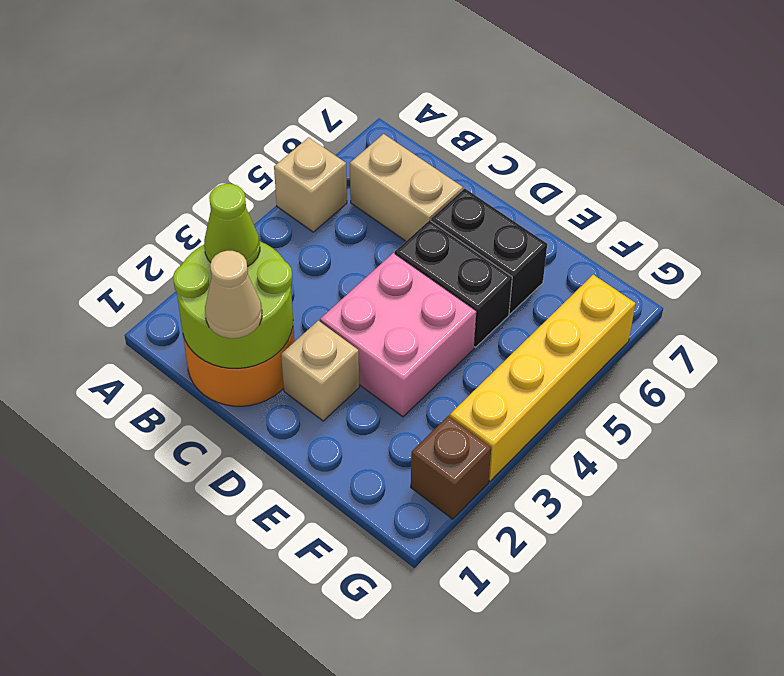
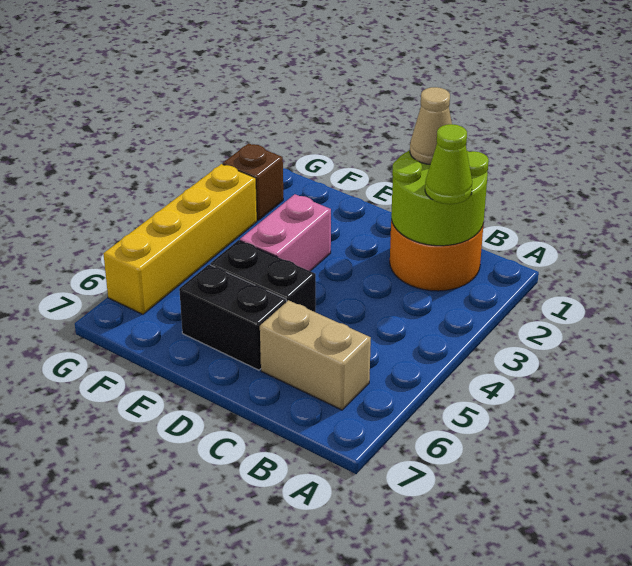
tan 1x1 brick [274,137,347,232] -> none
tan 1x1 brick [281,321,359,421] -> none
pink 2x2 brick [320,253,476,417] -> pink 1x2 brick [240,194,331,271]

